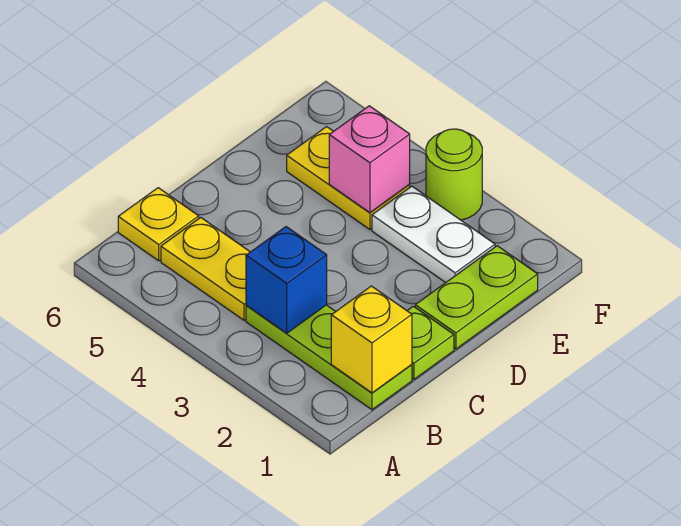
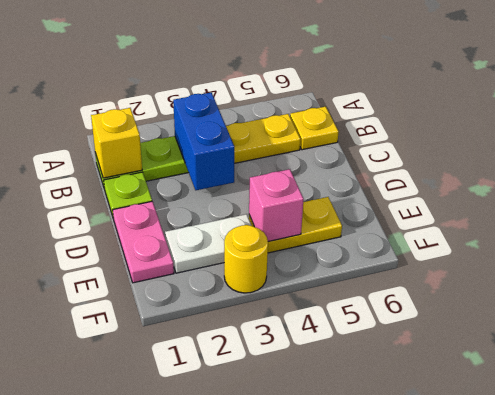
blue 1x1 brick [246,227,327,333] -> blue 1x2 brick [173,92,234,190]
lime 1x2 plate [415,246,538,349] -> pink 1x2 plate [113,201,174,283]
lime 1x1 round brick [426,129,482,220] -> yellow 1x1 round brick [224,225,268,293]

